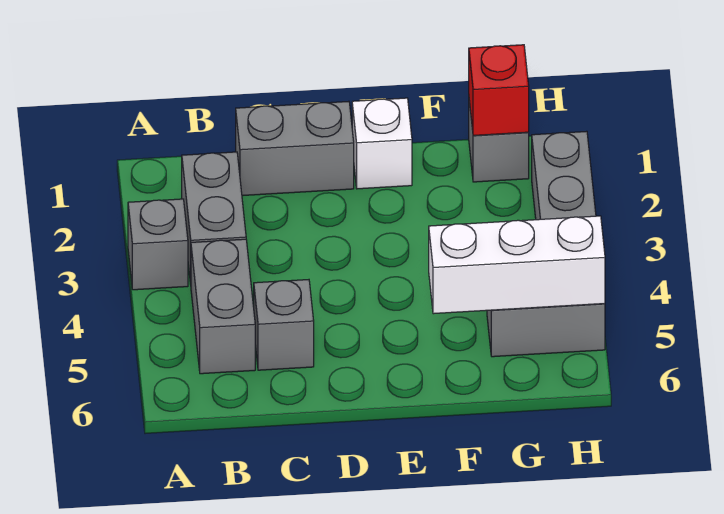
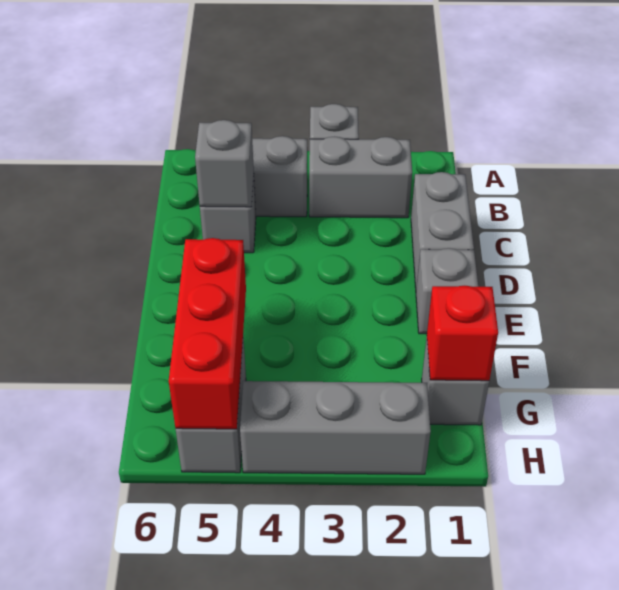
none -> grey 1x1 brick [195,120,254,207]
white 1x1 brick [352,98,412,189] -> grey 1x1 brick [416,248,478,334]
white 1x3 brick [429,216,605,314] -> red 1x3 brick [169,238,246,429]

